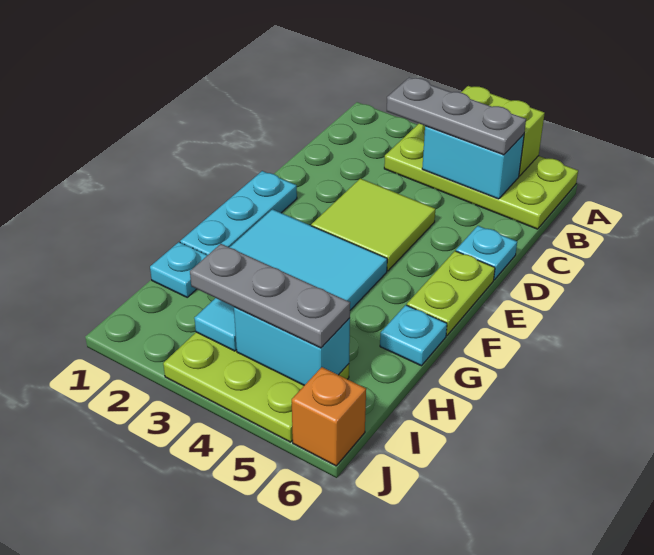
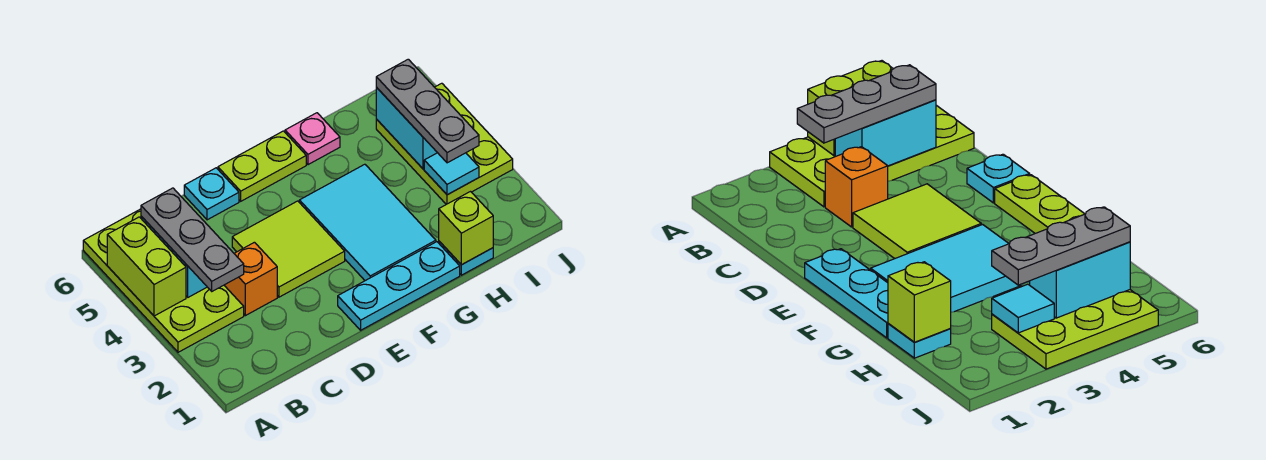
cyan 1x1 plate [380,305,447,366] -> pink 1x1 plate [285,113,340,165]
none -> lime 1x1 brick [439,192,493,265]
orange 1x1 brick [292,367,366,466] -> orange 1x1 brick moved to [224,242,277,316]

